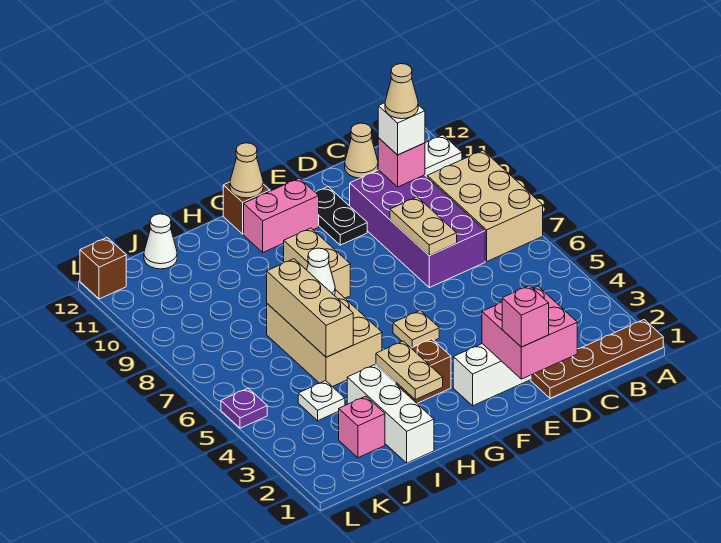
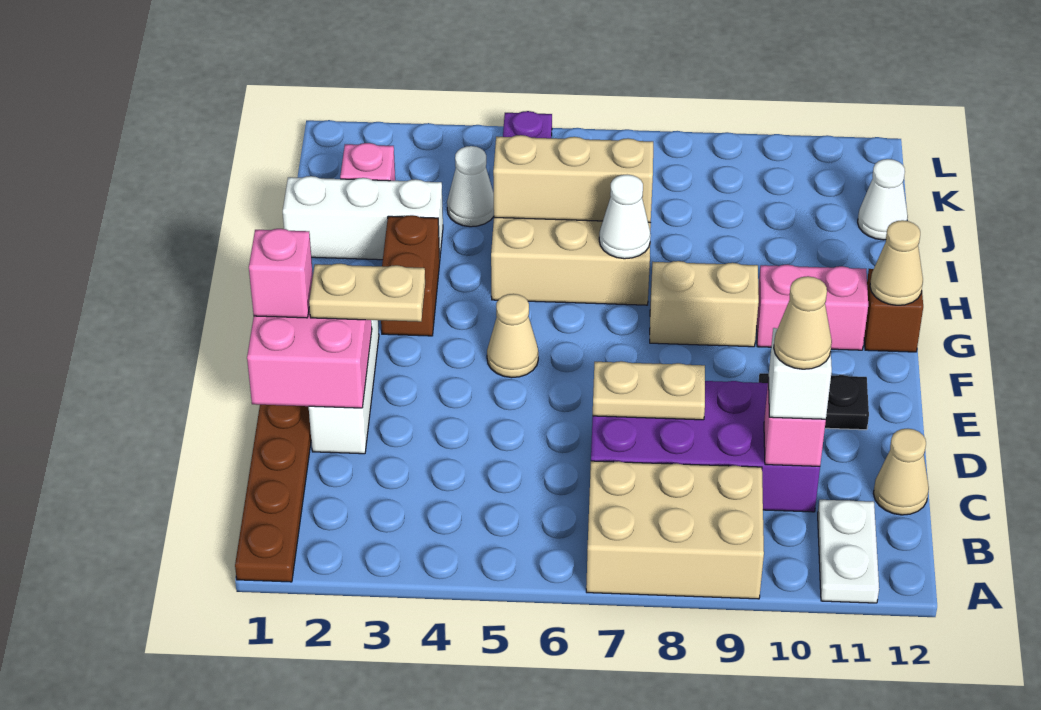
tan 1x1 plate [393,310,439,348] -> tan 1x1 cone [487,294,538,378]
pink 1x2 brick [244,178,319,252] -> pink 1x2 brick turned to [757,265,868,350]
tan 1x2 plate [376,341,443,399] -> tan 1x2 plate moved to [309,264,425,322]
white 1x1 plate [298,381,345,421] -> white 1x1 cone [447,146,494,227]
brown 1x1 brick [80,238,126,299] -> none

